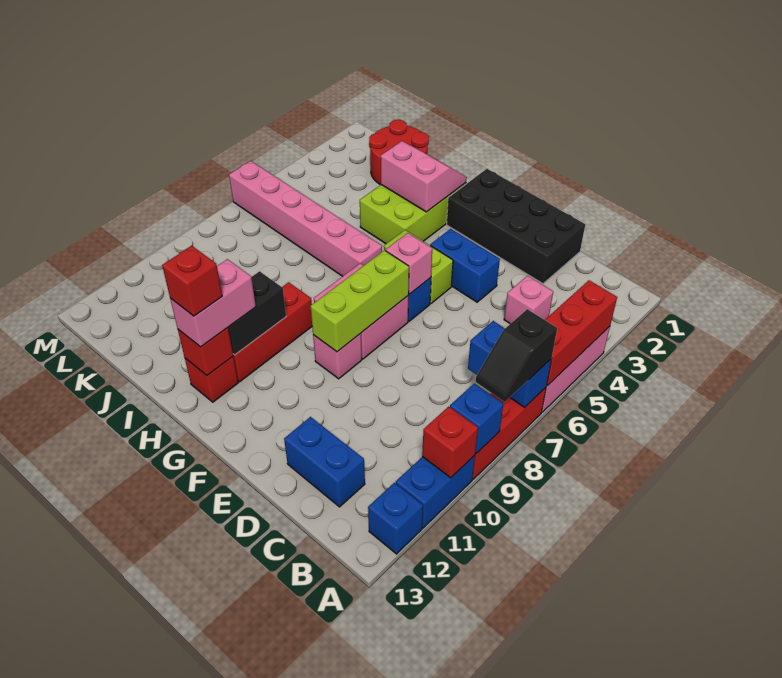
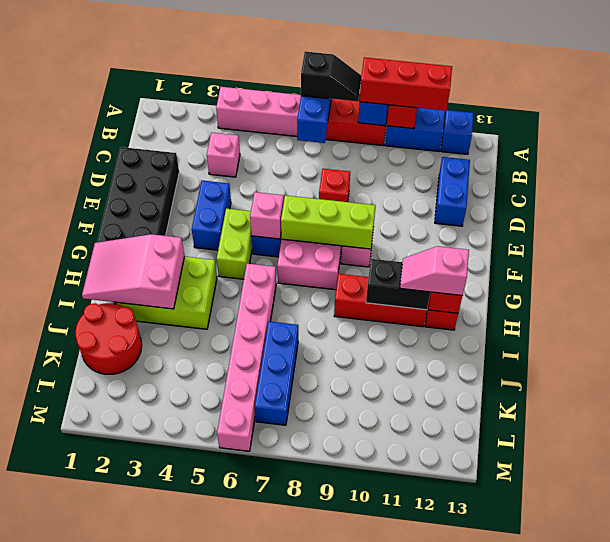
red 1x3 brick [545,280,617,386] -> red 1x3 brick moved to [360,57,452,111]
pink 2x2 slope [381,141,467,212] -> pink 2x3 slope [82,234,185,309]
pink 1x2 brick [170,259,256,347] -> pink 1x2 slope [400,246,469,295]
red 1x1 brick [162,246,222,316] -> red 1x1 brick moved to [319,169,350,202]
none -> blue 1x3 brick [255,321,298,425]

